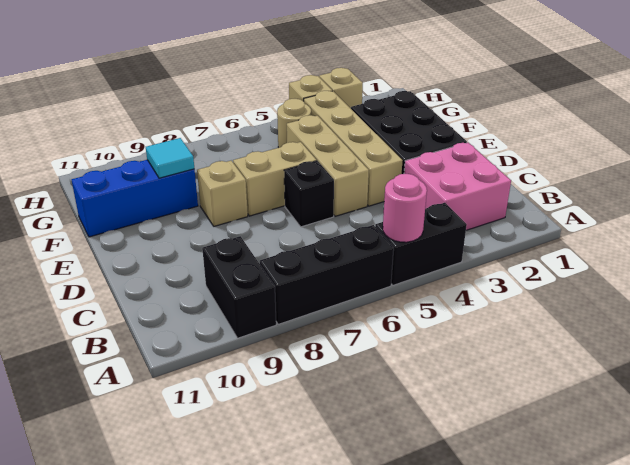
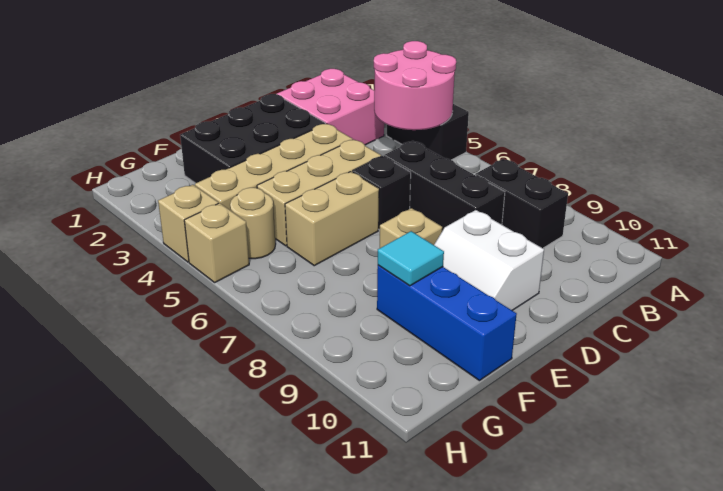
pink 1x1 round brick [383,174,427,242] -> pink 2x2 round brick [374,41,456,130]
black 1x3 brick [260,225,394,324] -> black 1x3 brick moved to [384,141,505,231]
black 1x2 brick [202,236,276,338] -> black 1x2 brick turned to [475,159,568,248]
none -> white 2x2 slope [434,210,544,311]
tan 1x2 brick [233,142,317,216] -> tan 1x2 brick turned to [285,172,379,266]
tan 1x1 brick [319,68,363,108] -> tan 1x1 brick moved to [184,203,249,282]

